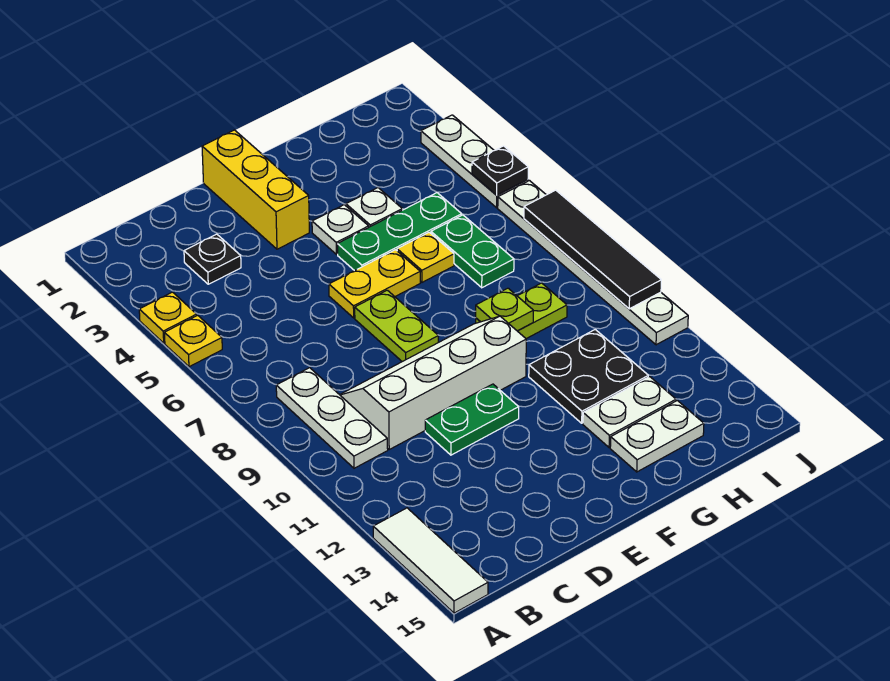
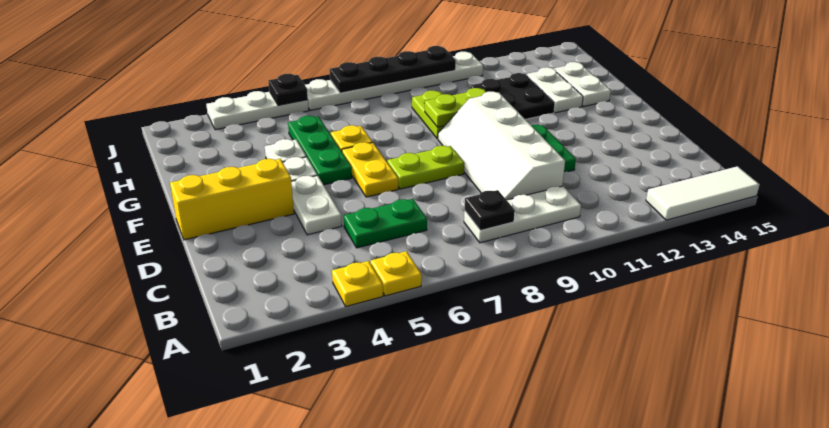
black 1x1 plate [184,234,241,284] -> black 1x1 plate moved to [465,190,515,231]
none -> white 1x2 plate [291,175,342,235]
lime 1x1 plate [476,288,533,331] -> lime 1x2 plate [425,88,486,127]
green 1x2 plate [431,215,514,288] -> green 1x2 plate moved to [344,199,427,248]
black 1x4 tile [524,190,661,309] -> black 1x4 plate [330,46,456,93]

